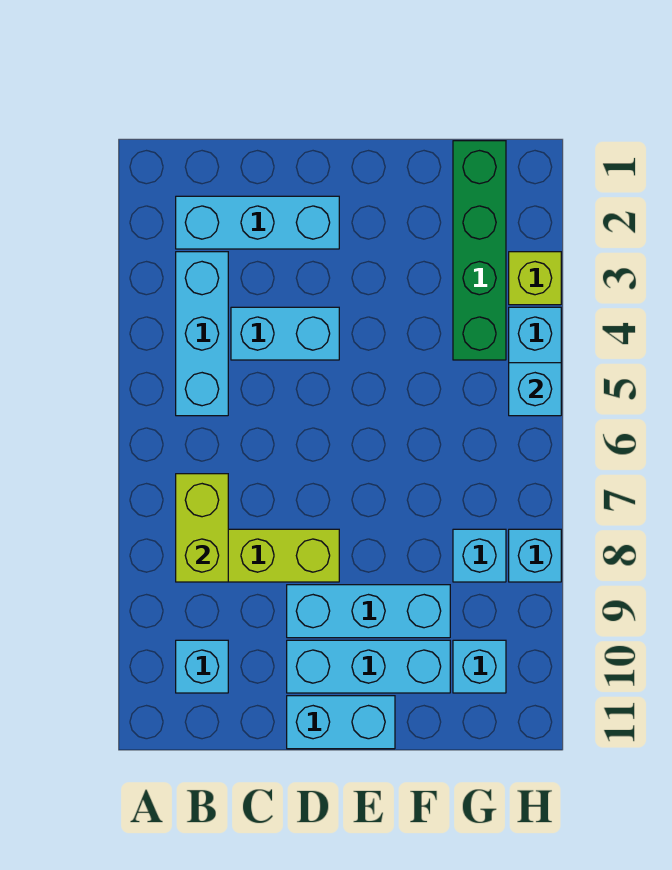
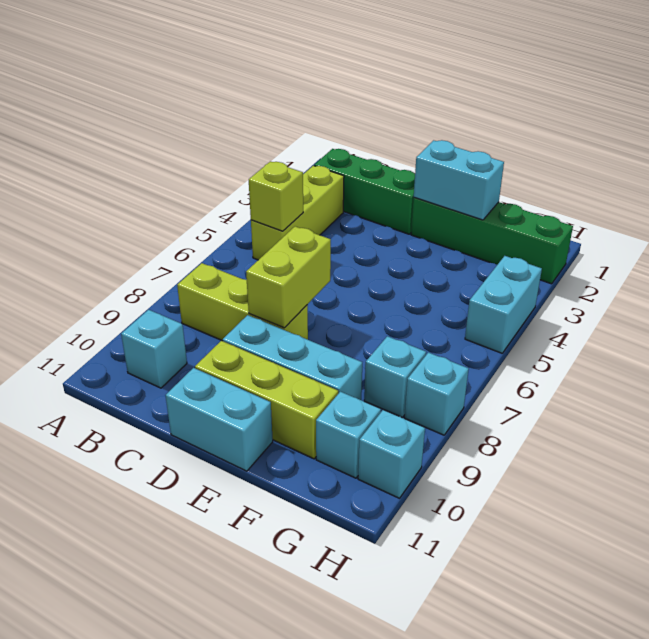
cyan 1x3 brick [176,196,339,249] -> green 1x3 brick [314,149,415,234]
cyan 1x3 brick [176,252,228,416] -> lime 1x3 brick [251,166,344,260]
lime 1x2 brick [176,474,228,582] -> lime 1x2 brick moved to [246,226,331,328]
cyan 1x2 brick [231,307,339,360] -> cyan 1x2 brick moved to [414,140,504,220]
cyan 1x3 brick [287,640,450,693] -> lime 1x3 brick [195,341,338,459]
green 1x4 brick [453,141,506,360] -> green 1x4 brick turned to [411,197,573,284]
lime 1x1 brick [509,252,561,305] -> lime 1x1 brick moved to [249,161,303,231]
cyan 1x1 brick [509,363,561,416] -> cyan 1x1 brick moved to [358,410,425,498]

